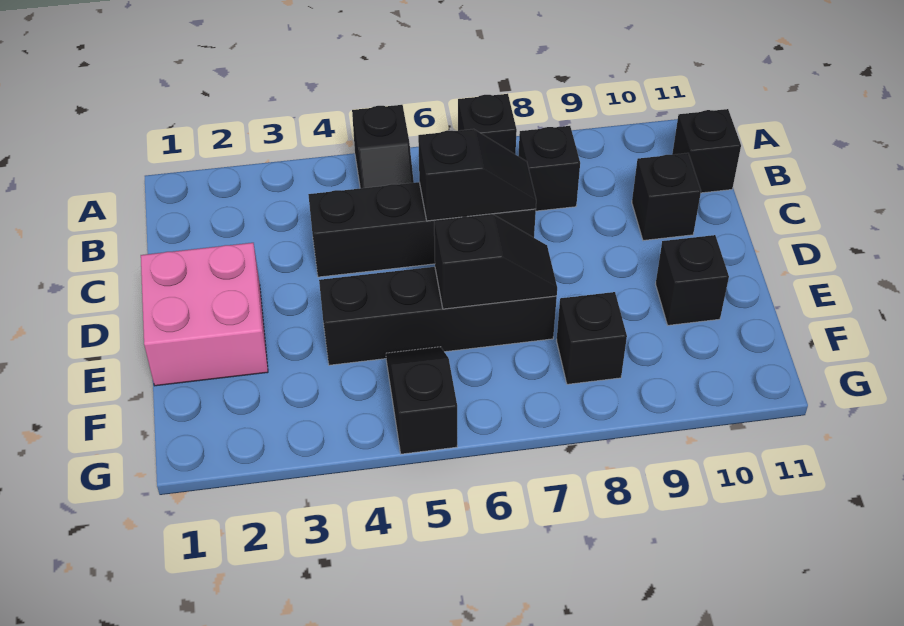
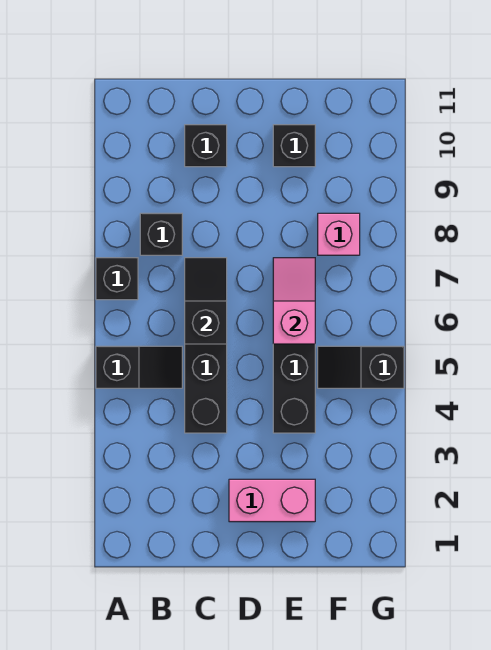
black 1x1 brick [672,109,741,193] -> none
pink 2x2 brick [141,243,268,386] -> pink 1x2 brick [229,479,315,522]
black 1x2 slope [434,214,557,309] -> pink 1x2 slope [273,258,315,344]
black 1x1 brick [557,292,627,384] -> pink 1x1 brick [318,213,360,255]

